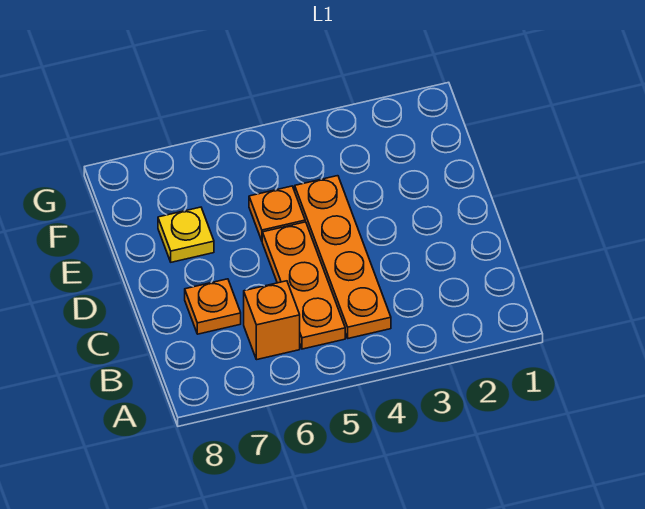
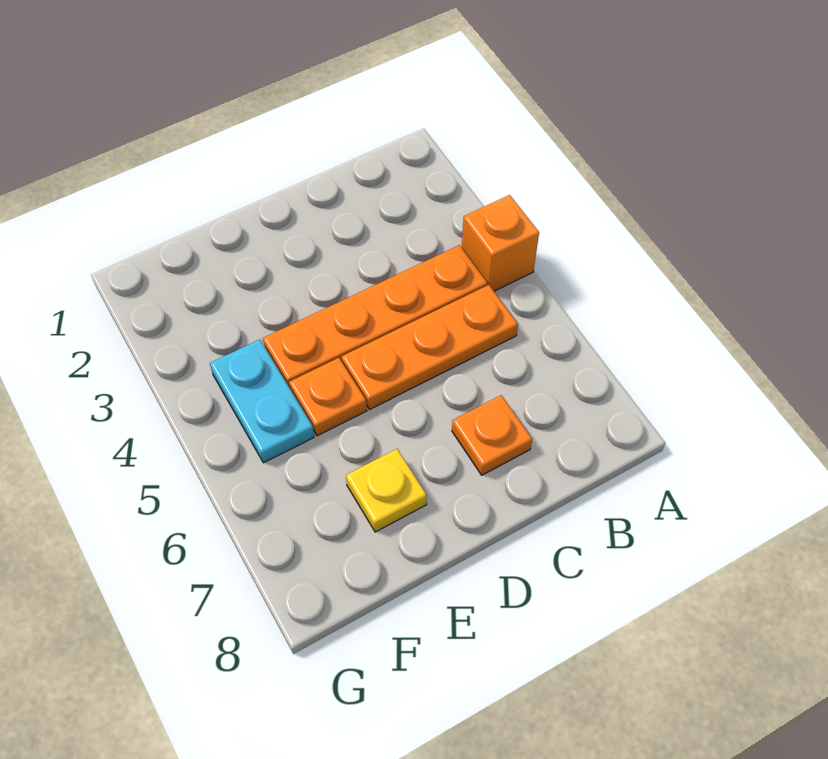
orange 1x1 brick [244,281,300,360] -> orange 1x1 brick moved to [462,195,539,291]
none -> cyan 1x2 plate [210,340,314,463]

